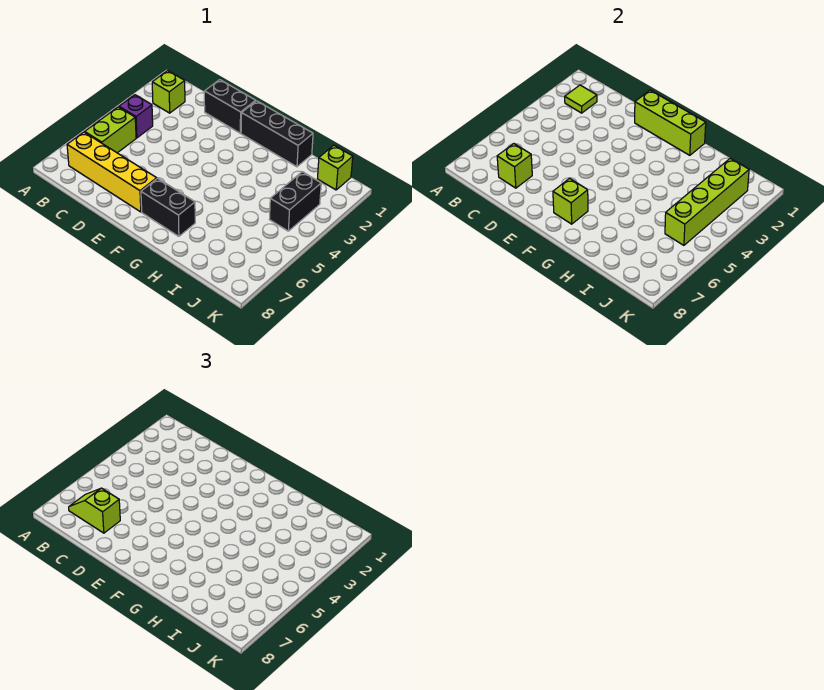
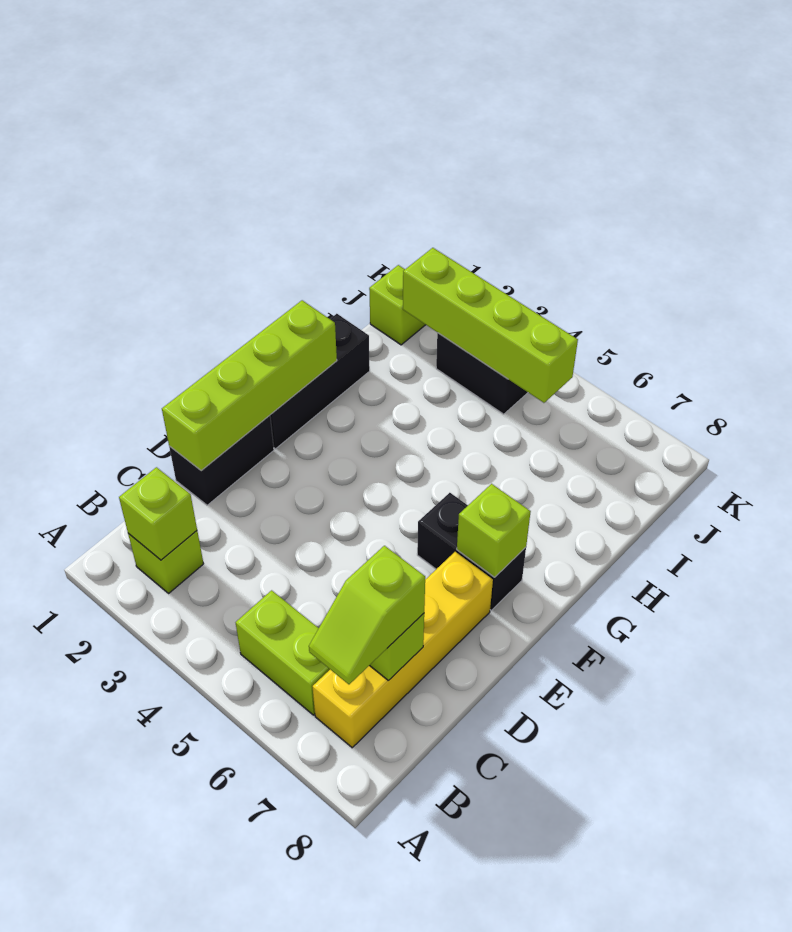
lime 1x1 tile [565,85,597,113] -> lime 1x1 brick [119,467,197,560]
purple 1x1 brick [119,95,153,138] -> none
lime 1x3 brick [635,90,706,155] -> lime 1x4 brick [162,300,337,471]
black 1x2 brick [141,178,195,236] -> black 1x2 brick turned to [417,493,526,610]

